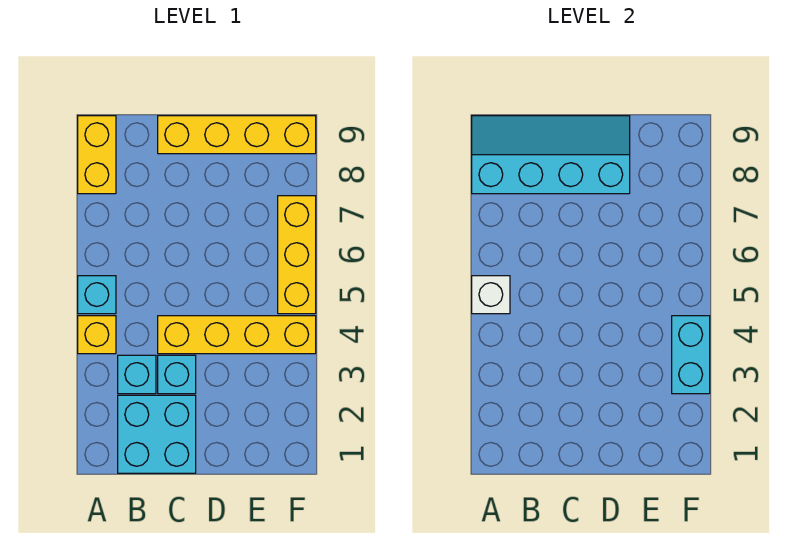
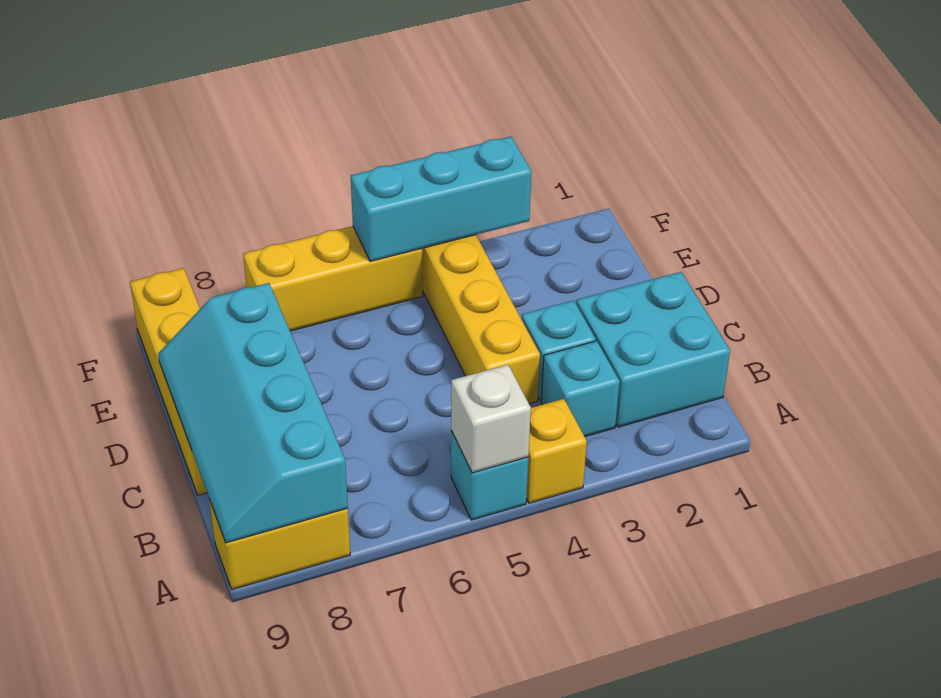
cyan 1x2 brick [672,316,710,394] -> cyan 1x3 brick [351,137,532,261]

